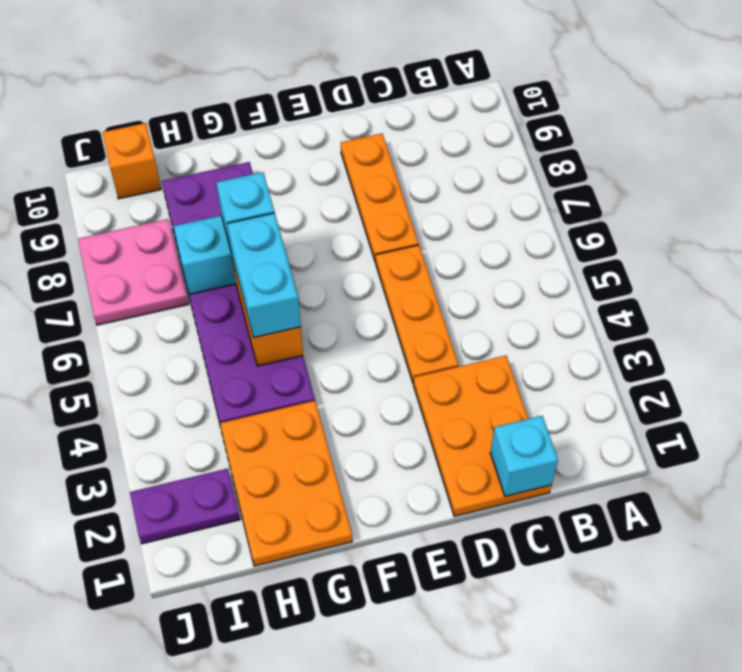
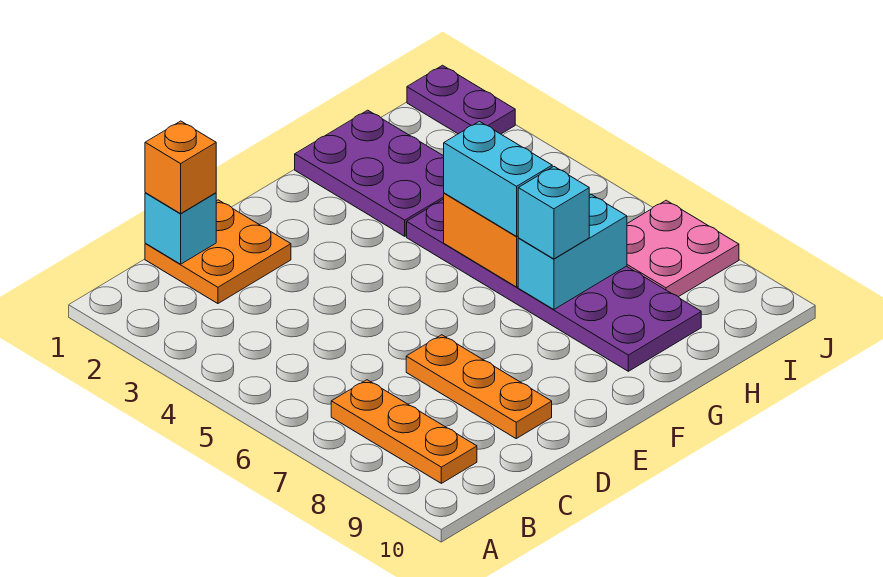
orange 2x3 plate [414,356,551,516] -> orange 2x2 plate [145,200,291,304]
orange 1x3 plate [376,245,459,384] -> orange 1x3 plate moved to [331,380,477,483]
orange 2x3 plate [220,401,352,566] -> purple 2x3 plate [295,110,444,236]
purple 1x2 plate [130,469,240,544] -> purple 1x2 plate turned to [407,65,515,134]
orange 1x1 brick [102,123,161,199] -> orange 1x1 brick moved to [145,121,216,214]

